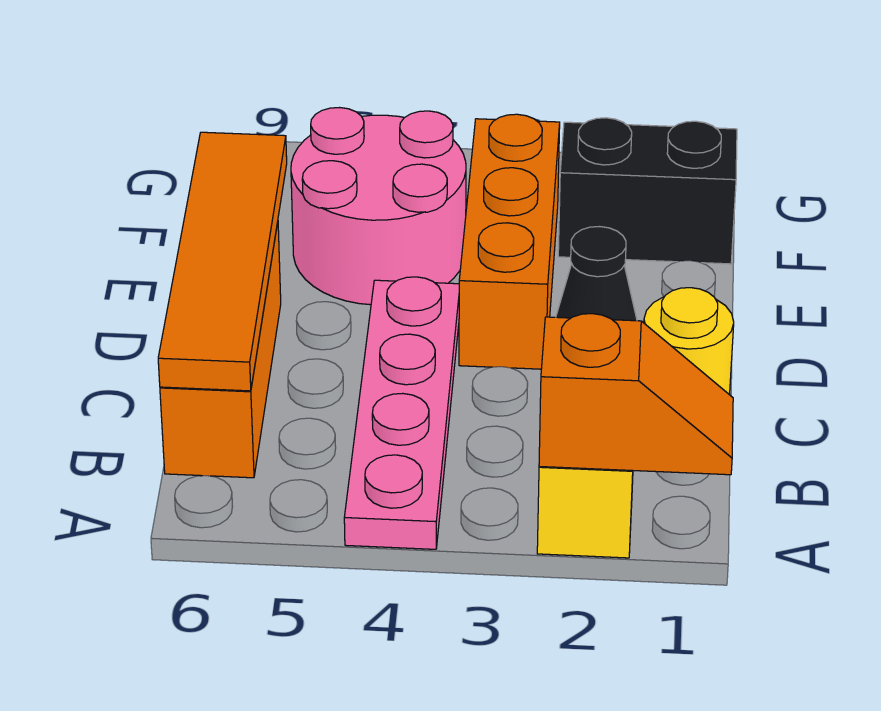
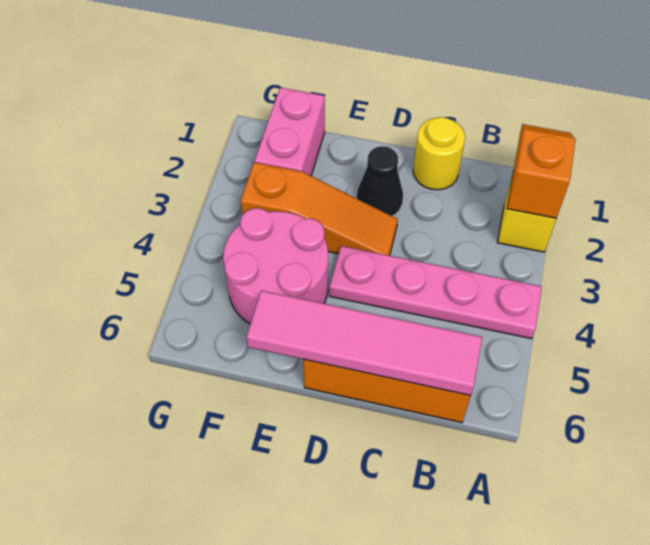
orange 1x4 tile [158,132,287,391] -> pink 1x4 tile [247,290,482,396]
orange 1x3 brick [459,114,560,369] -> orange 1x3 slope [241,162,398,256]
black 1x2 brick [558,118,737,264] -> pink 1x2 brick [255,88,325,176]

